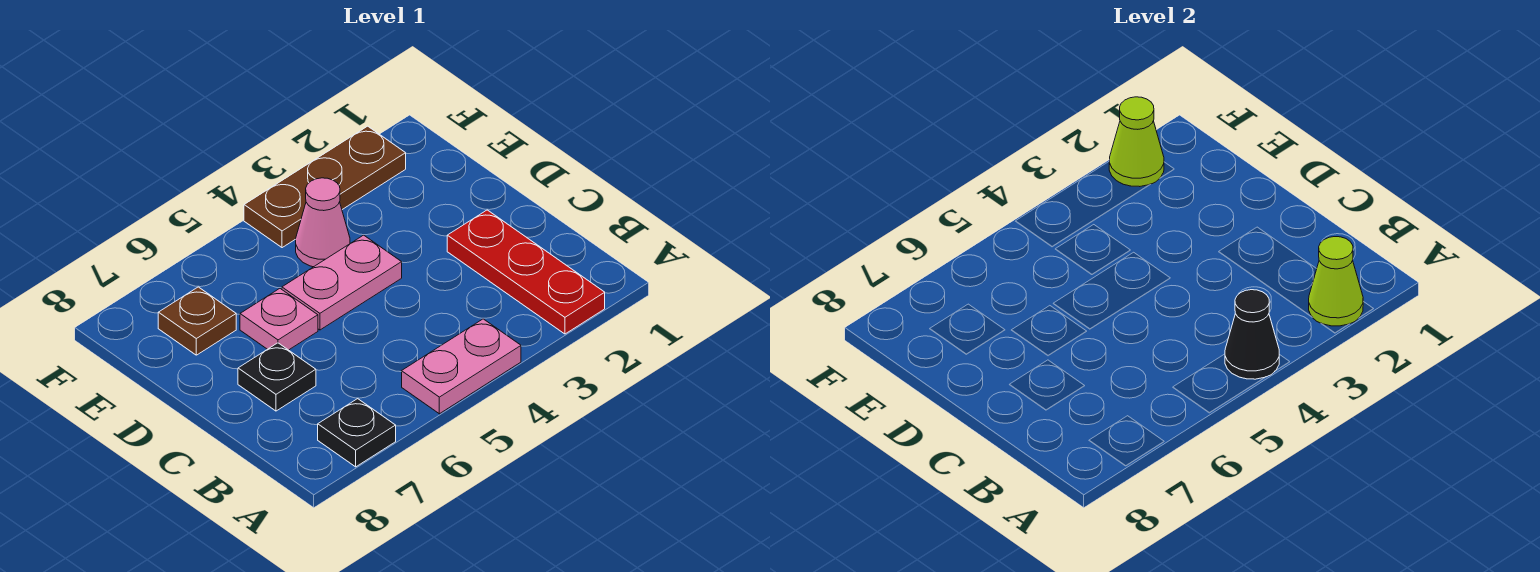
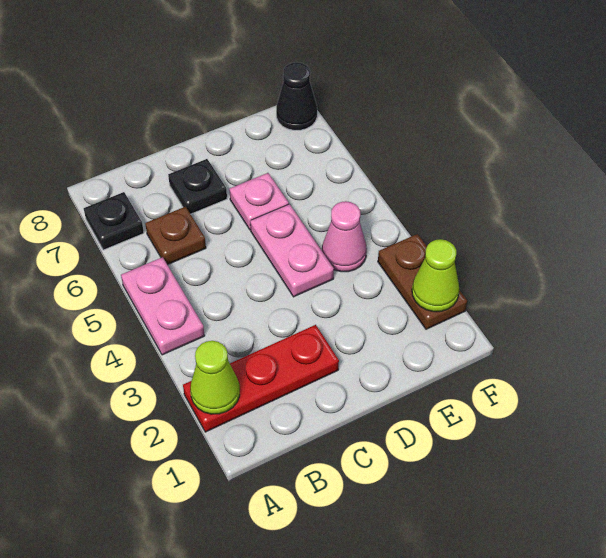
black 1x1 cone [1225,290,1279,379] -> black 1x1 cone moved to [276,62,317,130]
brown 1x1 plate [158,287,236,355] -> brown 1x1 plate moved to [145,207,206,265]
brown 1x3 plate [244,126,406,248] -> brown 1x2 plate [378,234,467,329]

